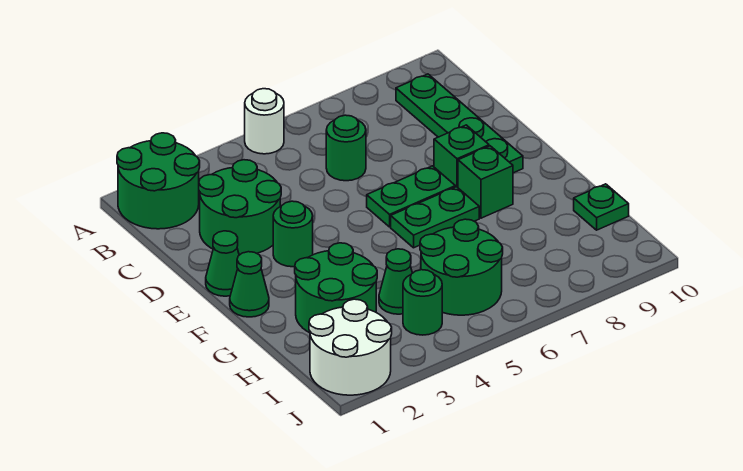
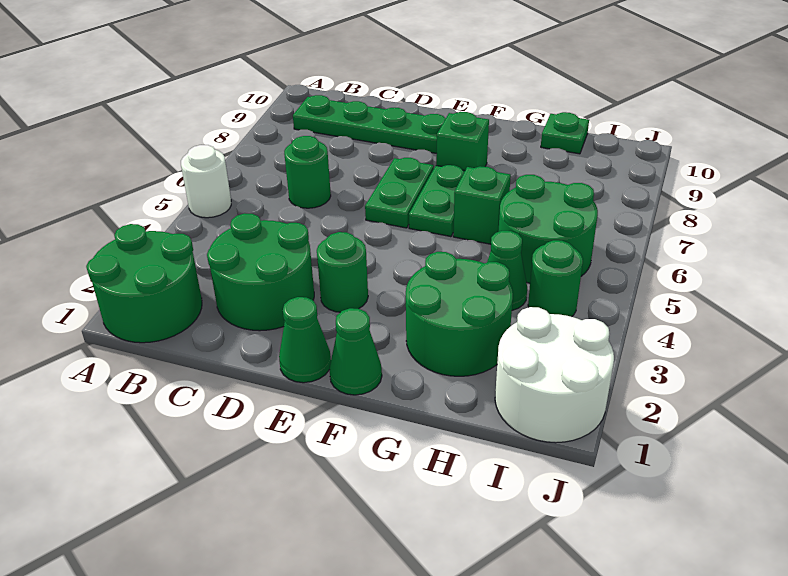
green 1x1 brick [434,125,489,187] -> green 1x1 brick moved to [453,166,511,244]

